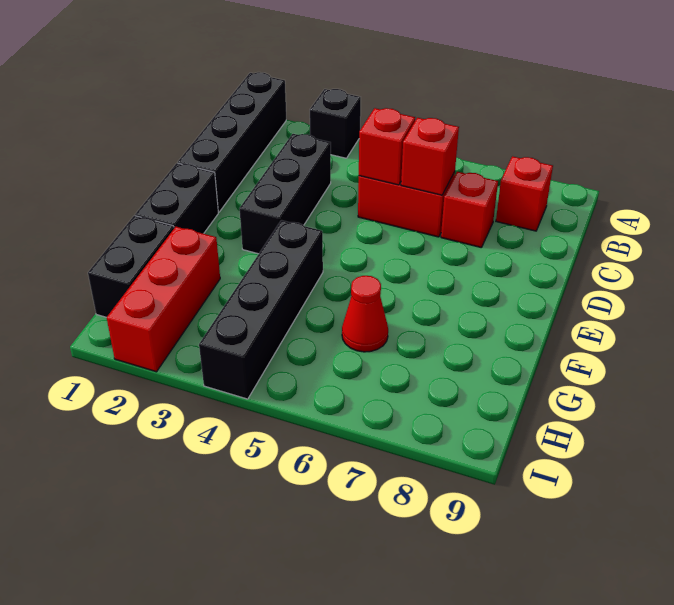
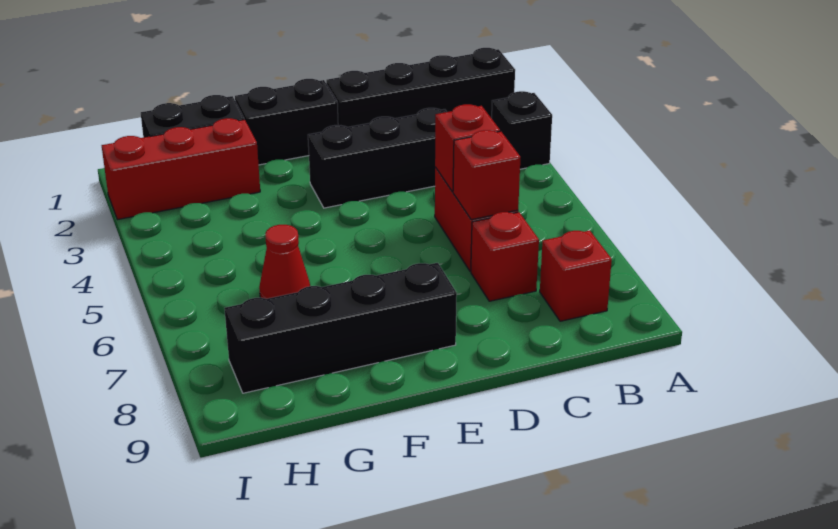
black 1x4 brick [199,220,323,399] -> black 1x4 brick moved to [224,263,457,393]

